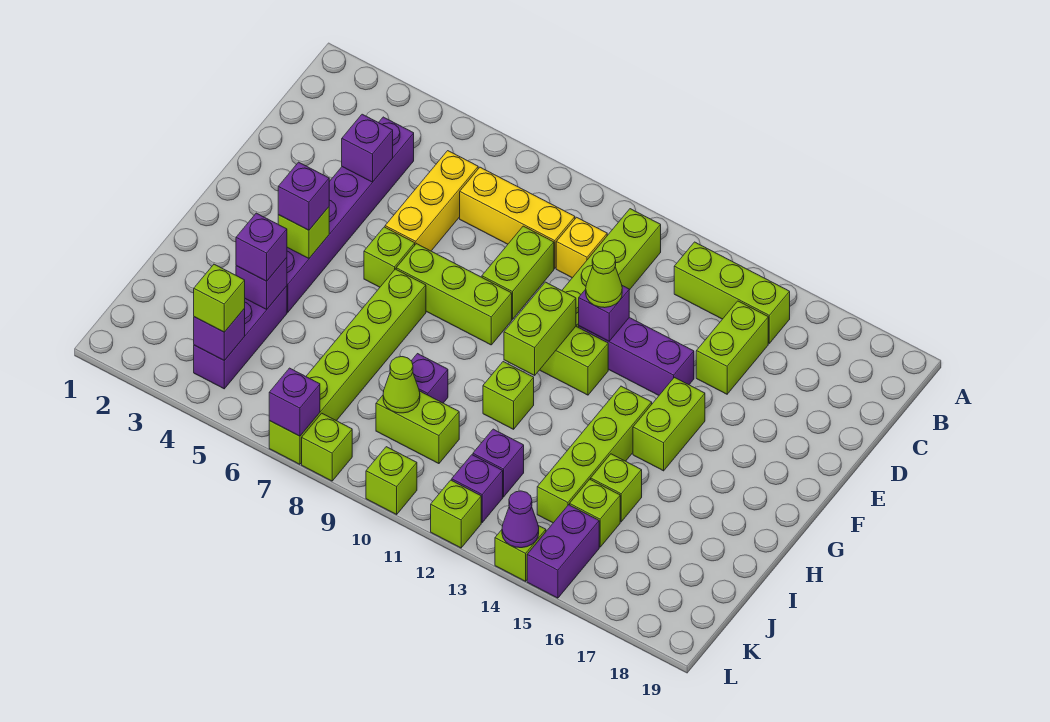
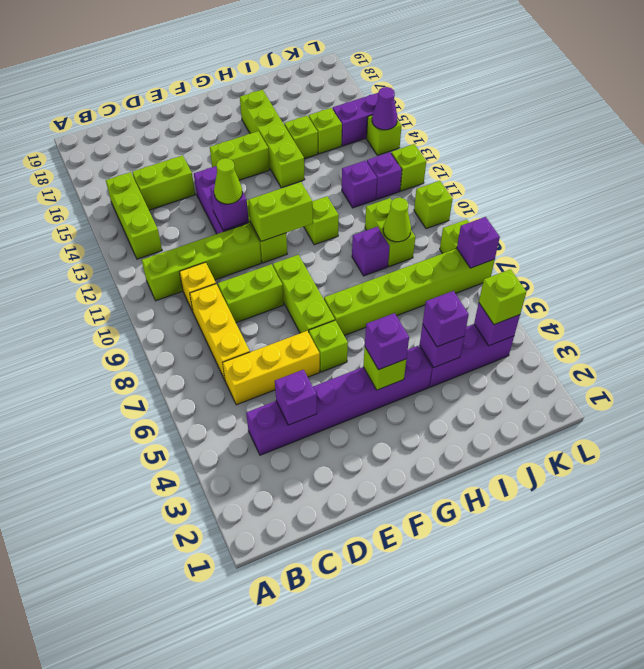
lime 1x4 brick [537,386,652,523] -> lime 1x4 brick turned to [240,90,305,188]

